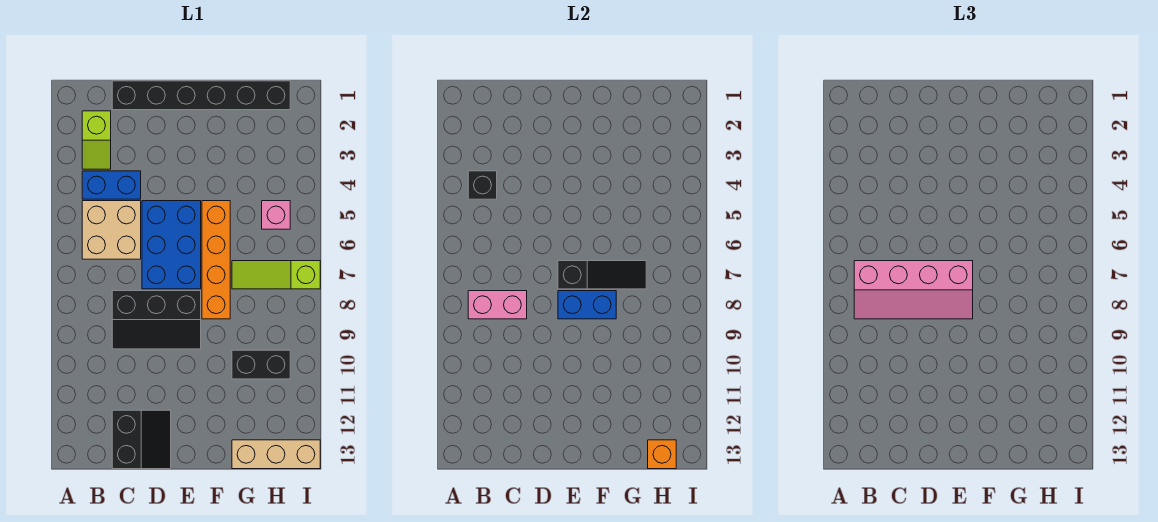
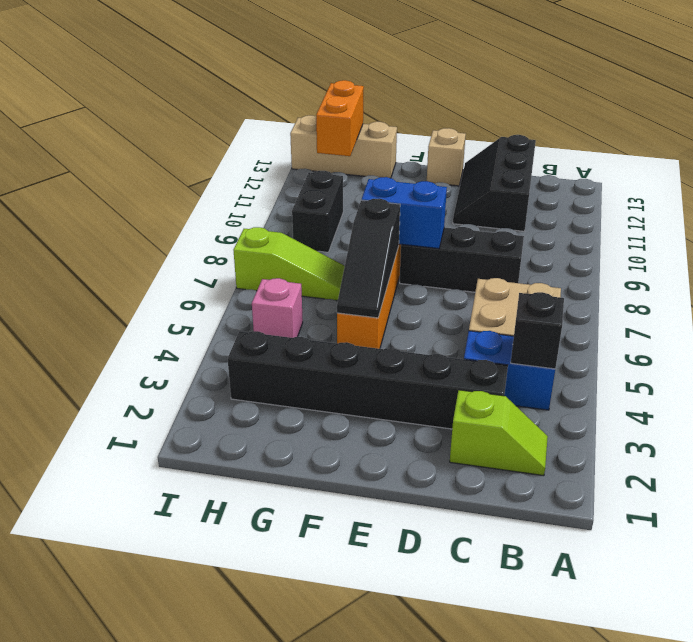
lime 1x2 slope [82,111,111,169] -> lime 1x2 slope turned to [450,390,548,476]
pink 2x4 slope [854,261,973,319] -> none
pink 1x2 brick [468,291,527,319] -> none
black 1x6 brick [112,81,290,110] -> black 1x6 brick moved to [228,331,508,429]
black 2x2 slope [112,410,171,469] -> black 2x3 slope [453,135,536,231]
blue 2x3 brick [142,201,201,289] -> none
black 1x3 slope [558,261,646,289] -> black 1x3 slope turned to [337,198,400,318]
none -> tan 1x1 brick [427,128,466,186]
black 1x2 brick [232,350,290,379] -> black 1x2 brick turned to [292,171,343,252]
orange 1x1 brick [648,440,676,469] -> orange 1x2 brick [316,80,364,156]

